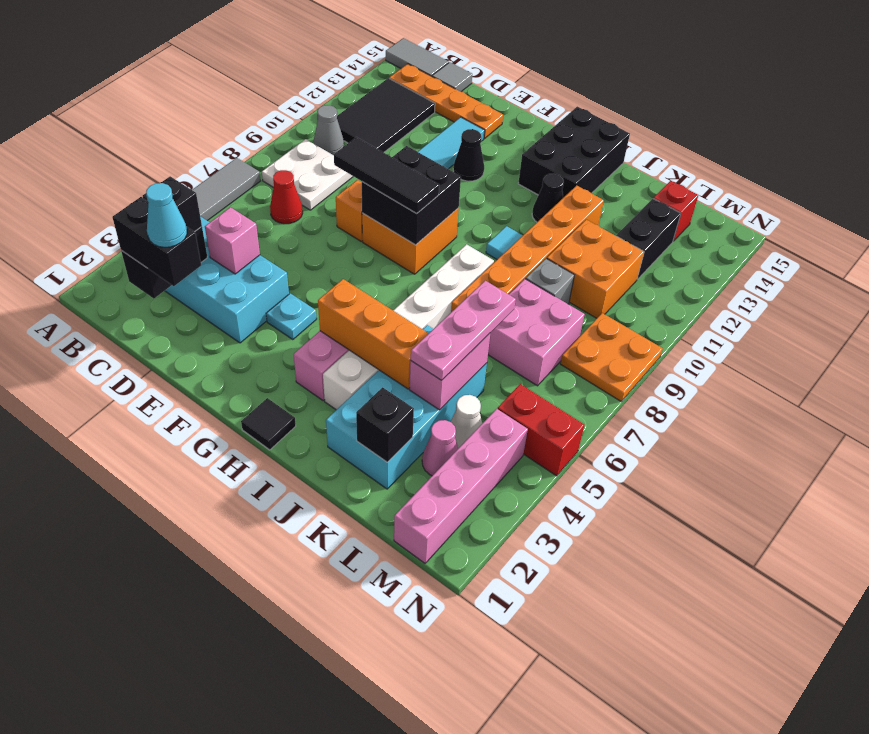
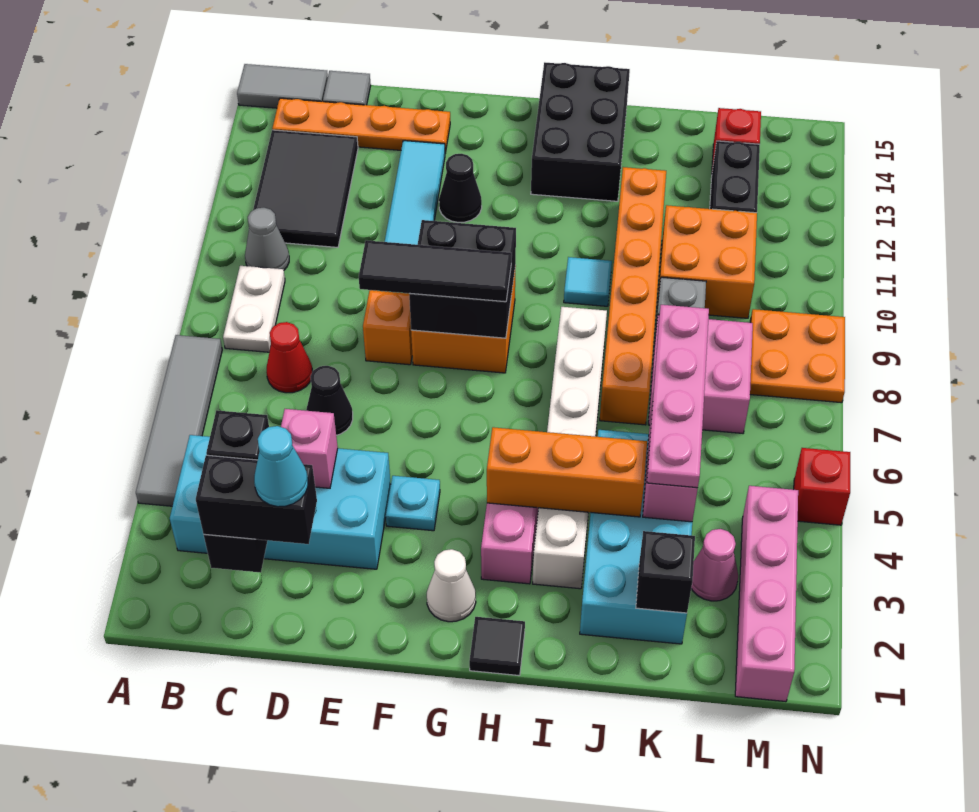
white 2x2 plate [262,139,353,210] -> white 1x2 plate [223,266,285,352]
black 1x1 cone [532,173,564,222] -> black 1x1 cone moved to [306,366,353,435]
pink 1x3 plate [411,281,516,380] -> pink 1x4 plate [647,305,709,488]
white 1x1 cone [451,395,482,448] -> white 1x1 cone moved to [427,549,476,622]
red 1x2 brick [498,384,584,476] -> red 1x1 brick [794,448,850,525]

